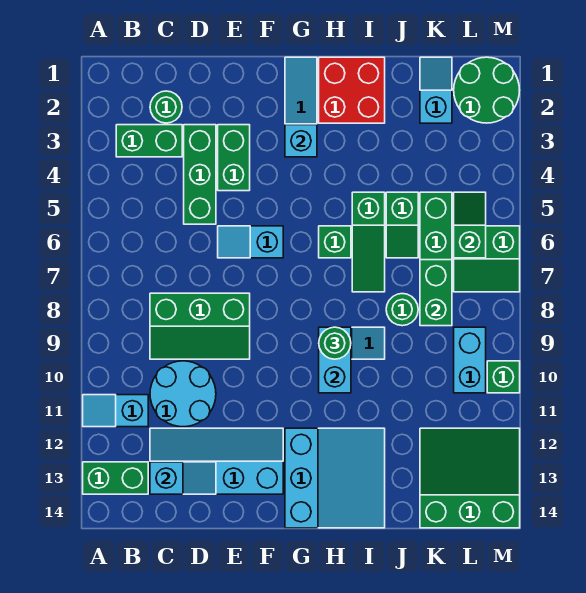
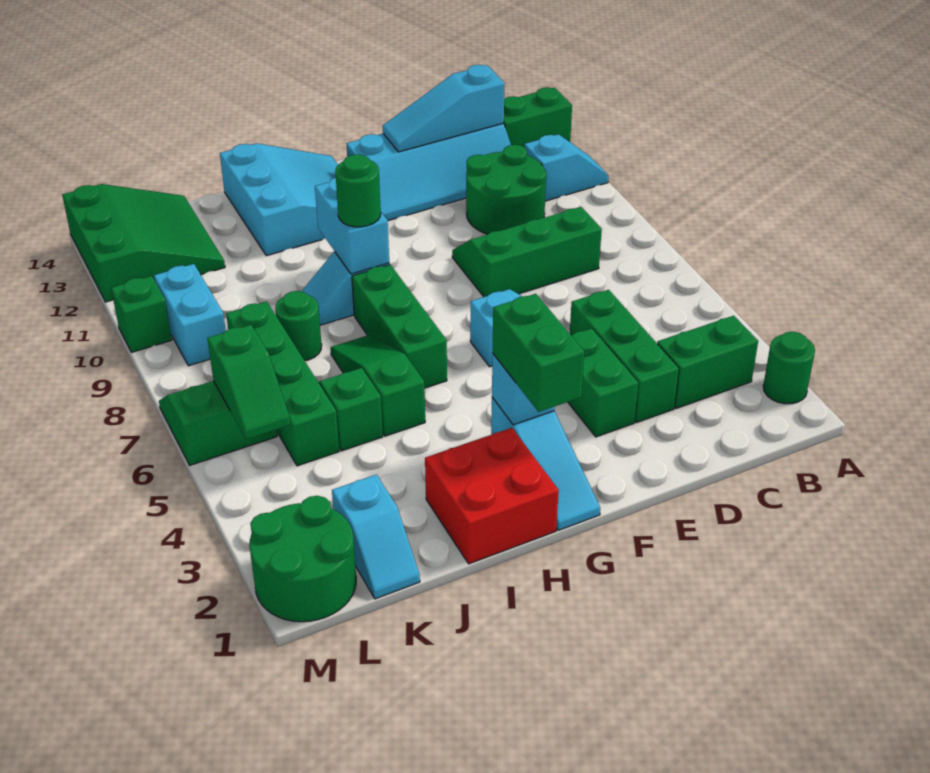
green 1x1 round brick [150,91,182,123] -> green 1x1 round brick moved to [763,332,815,404]
cyan 2x2 round brick [150,361,216,427] -> green 2x2 round brick [466,145,547,234]
cyan 1x2 slope [150,462,216,494] -> cyan 1x3 slope [383,65,505,152]
cyan 3x3 slope [285,428,385,528] -> cyan 3x3 slope turned to [220,143,338,256]
green 1x1 brick [319,226,351,258] -> green 1x3 brick [352,265,447,388]
green 1x2 brick [420,260,452,326] -> green 1x2 brick moved to [493,294,584,412]
green 3x3 slope [420,428,520,528] -> green 3x3 slope turned to [62,184,225,302]

